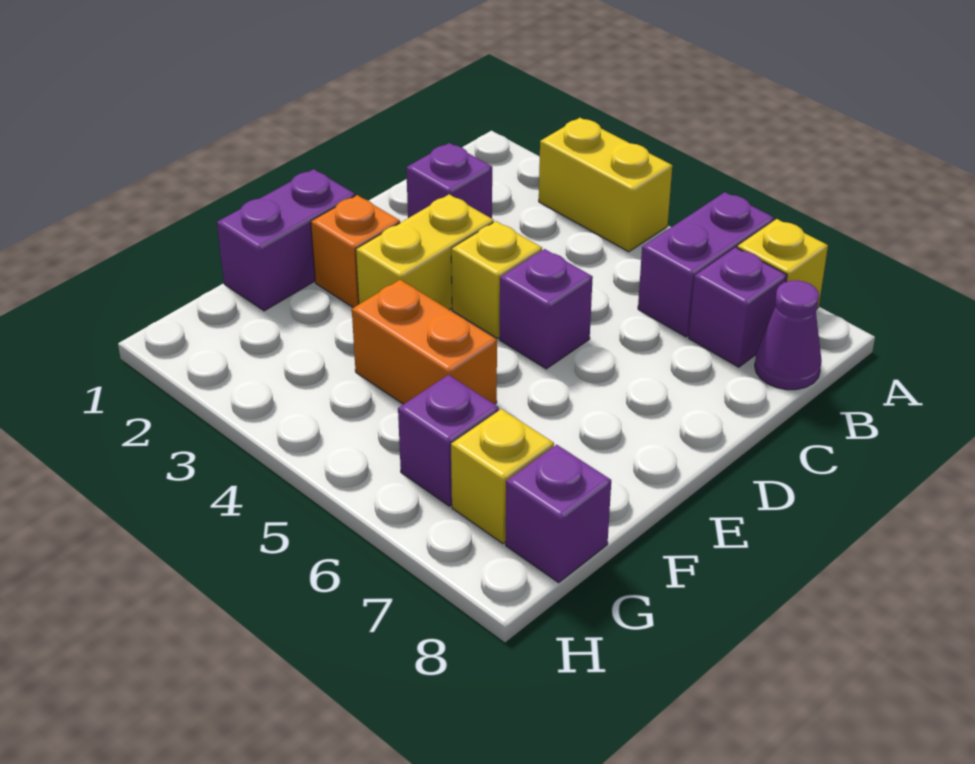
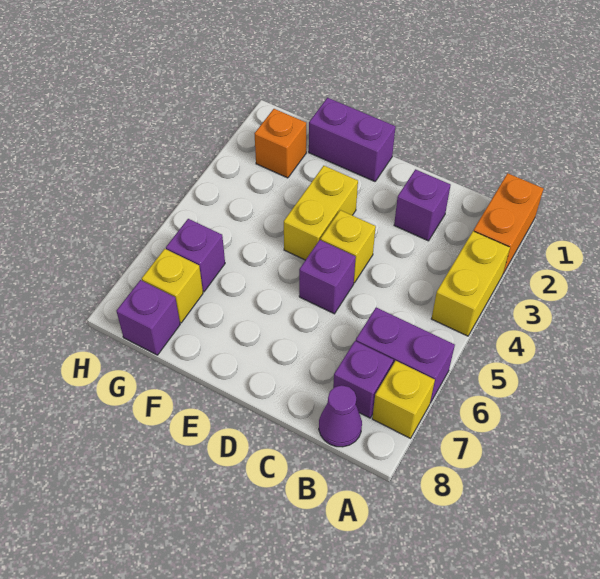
yellow 1x2 brick [356,194,494,310] -> yellow 1x2 brick turned to [284,166,358,260]
orange 1x1 brick [311,195,400,308] -> orange 1x1 brick moved to [254,109,306,178]
orange 1x2 brick [352,280,497,404] -> orange 1x2 brick moved to [474,173,544,274]

